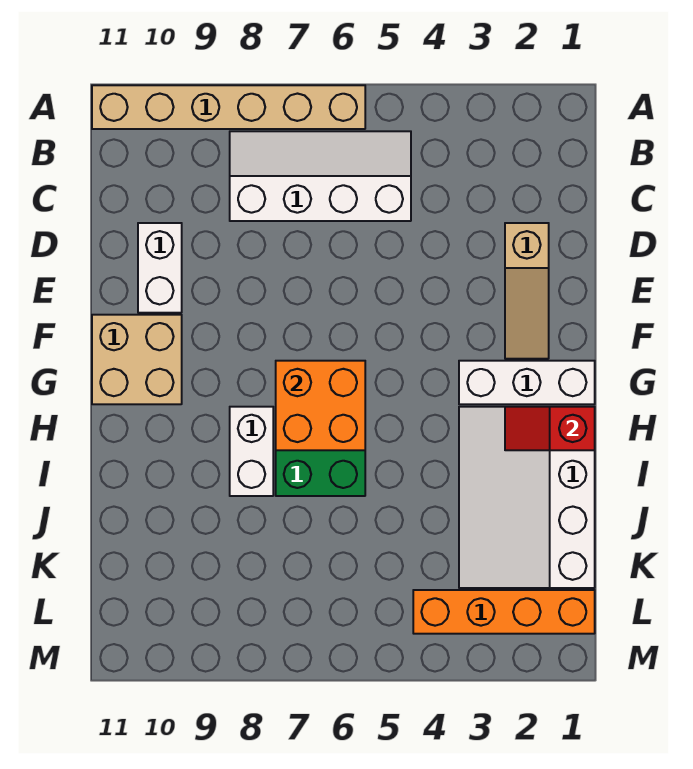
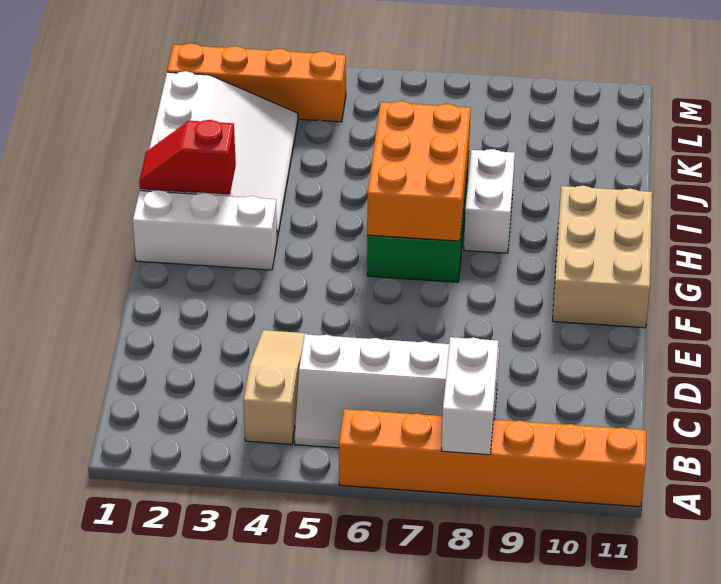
tan 1x6 brick [92,85,365,129] -> orange 1x6 brick [339,409,646,507]
tan 1x3 slope [505,223,549,359] -> tan 1x3 slope moved to [243,330,308,444]
white 1x2 brick [138,223,182,313] -> white 1x2 brick moved to [441,337,498,455]
tan 2x2 brick [92,315,182,404] -> tan 2x3 brick [553,186,652,328]
orange 2x2 brick [276,361,365,450] -> orange 2x3 brick [367,101,471,241]
red 1x2 slope [505,407,595,450] -> red 1x2 slope turned to [139,120,236,194]

